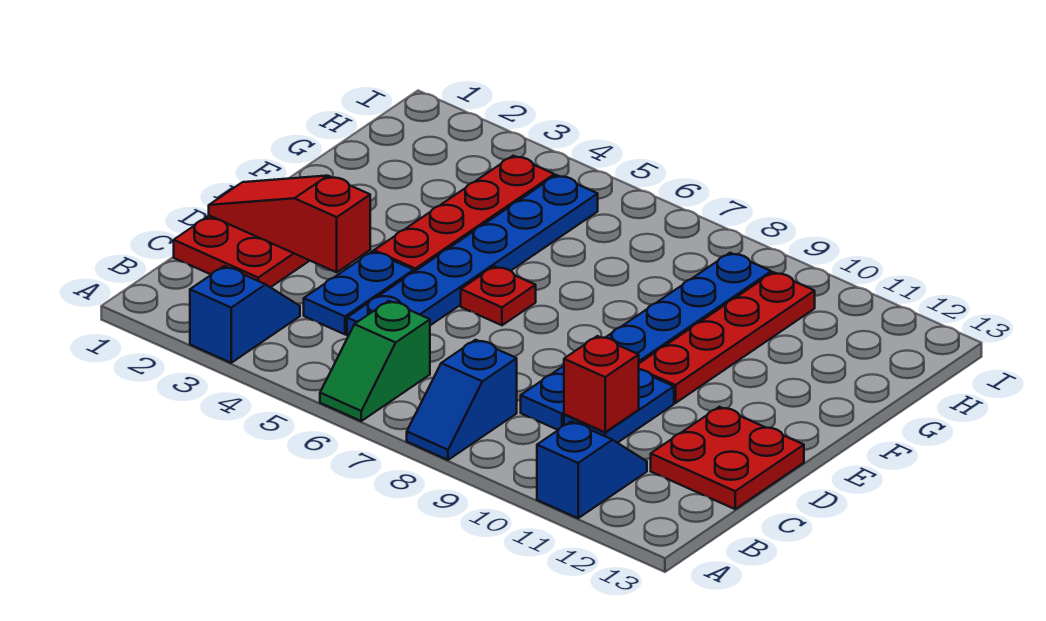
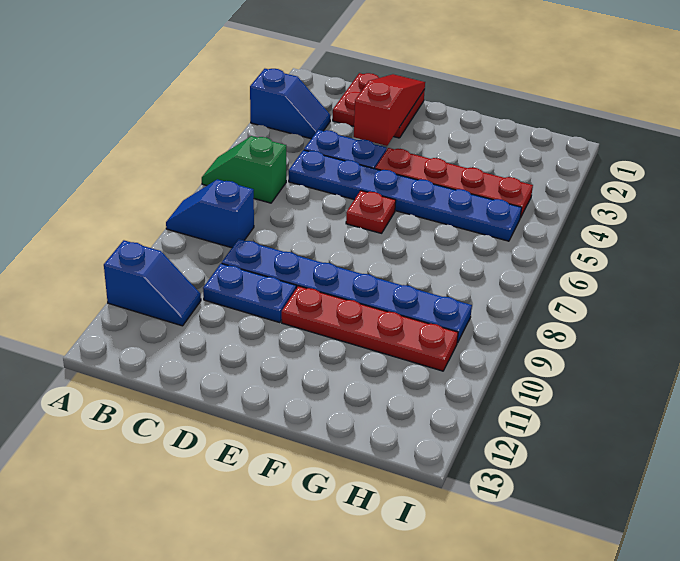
red 1x1 brick [564,336,639,432] -> none
red 2x2 plate [651,407,804,509] -> none

